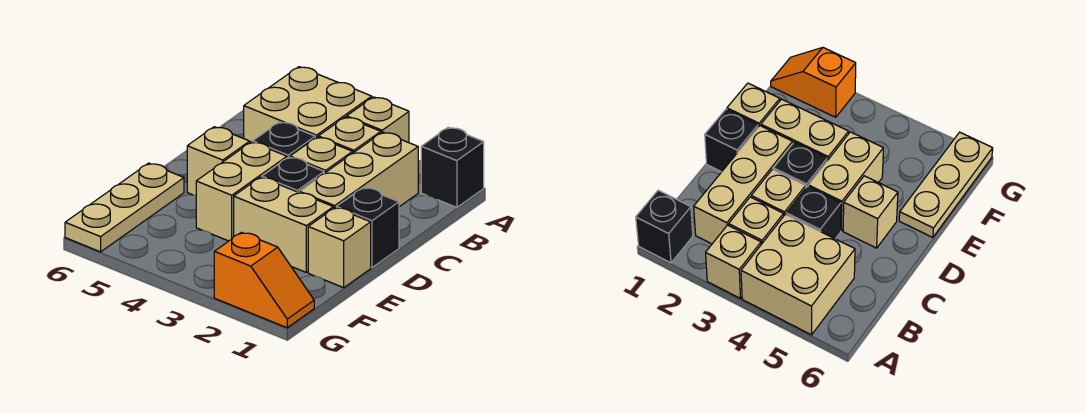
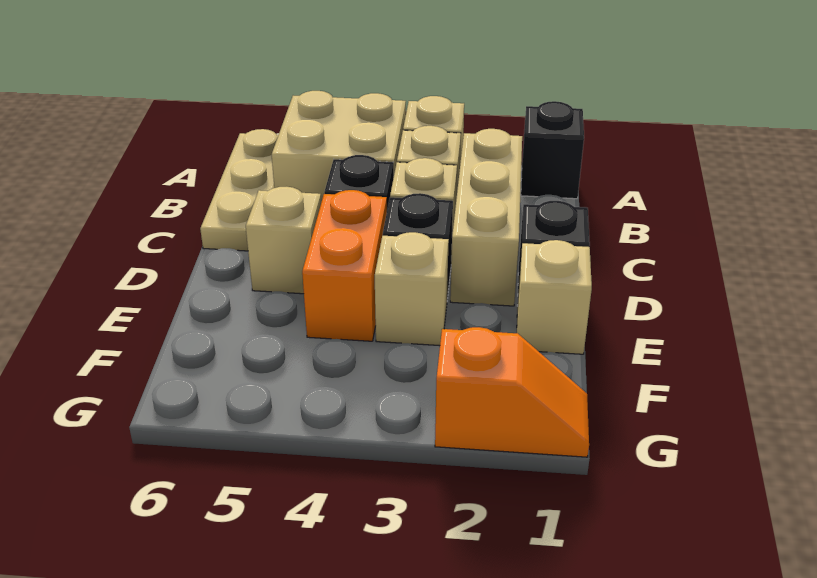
tan 1x2 brick [196,142,287,241] -> orange 1x2 brick [302,190,387,341]
tan 1x2 brick [234,177,333,272] -> tan 1x1 brick [375,232,449,346]
tan 1x3 plate [65,163,184,252] -> tan 1x3 plate moved to [200,129,278,251]

